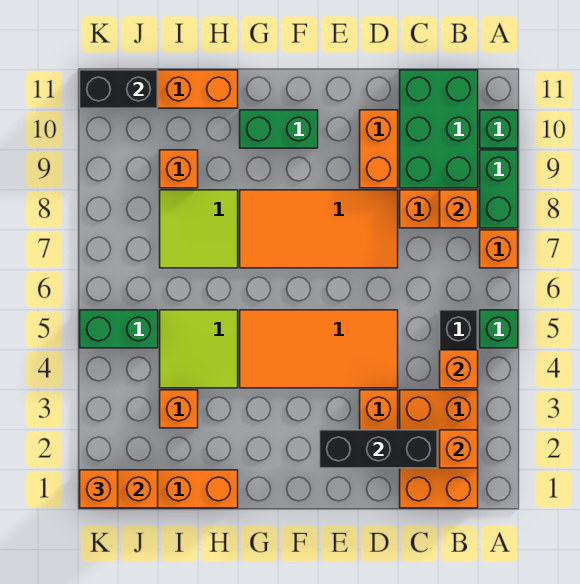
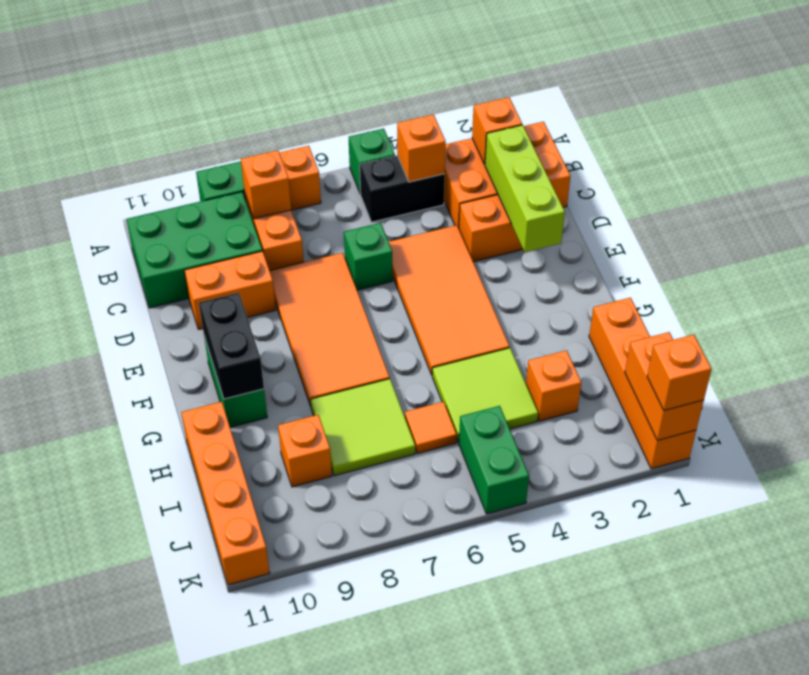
green 1x1 brick [480,110,518,148] -> green 1x1 brick moved to [344,223,393,290]
black 1x3 brick [320,430,438,468] -> lime 1x3 brick [485,125,565,252]
none -> orange 1x1 tile [405,402,457,454]
black 1x2 brick [80,70,158,108] -> black 1x2 brick moved to [199,293,264,399]

